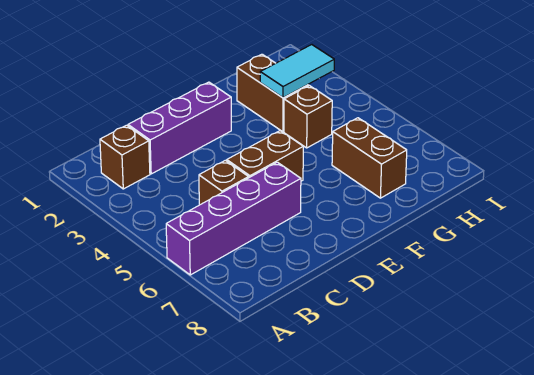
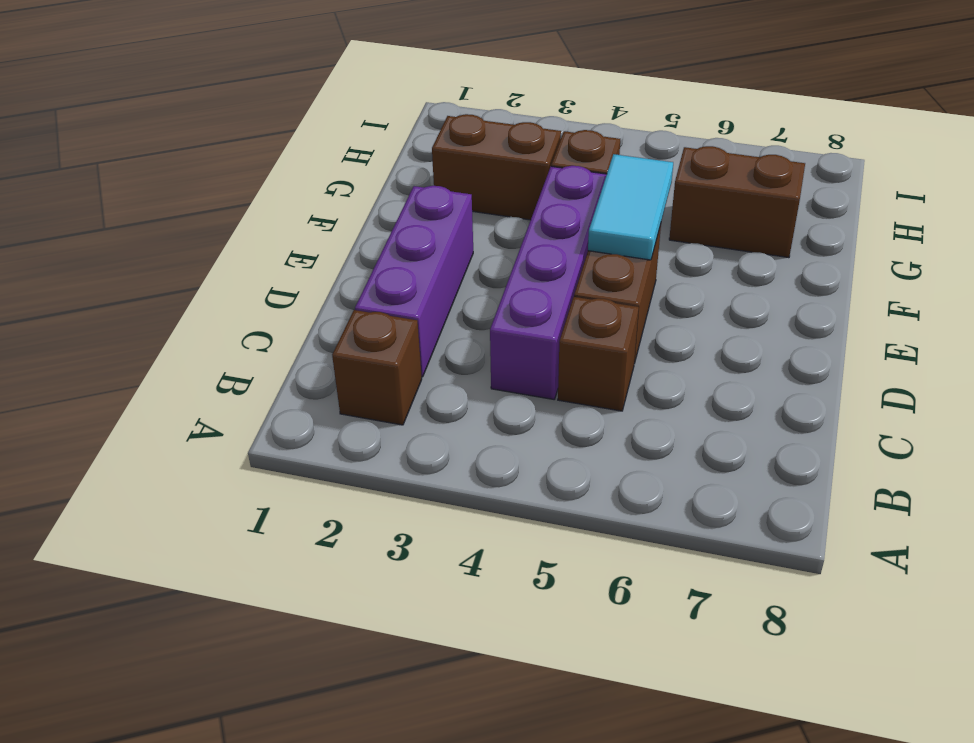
purple 1x4 brick [166,162,301,275] -> purple 1x4 brick moved to [490,166,607,399]
cyan 1x2 tile [260,45,334,98] -> cyan 1x2 tile moved to [588,154,673,260]

